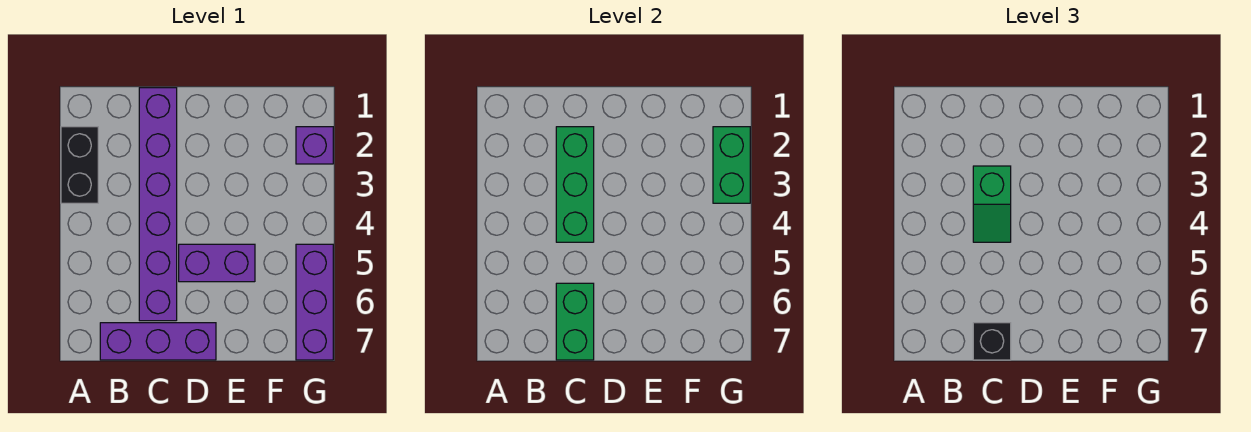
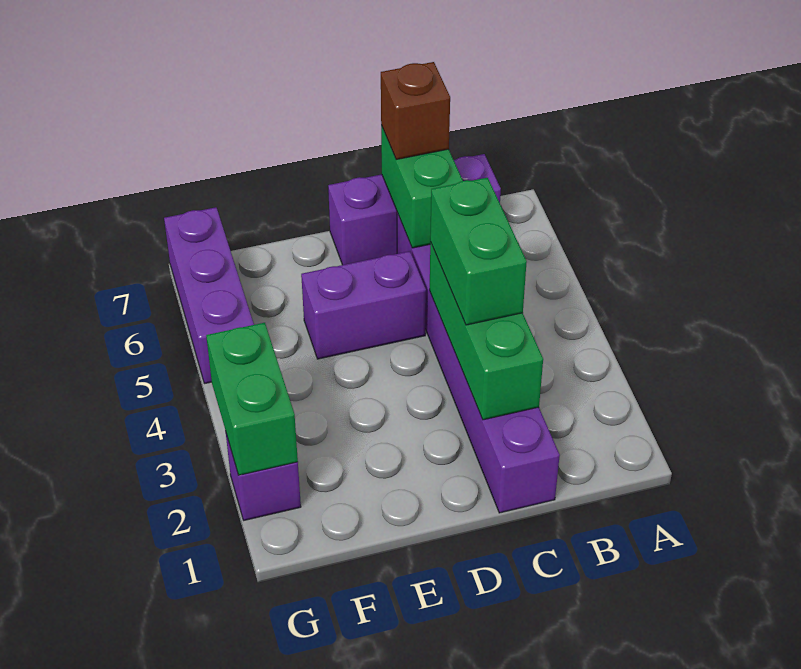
black 1x2 brick [61,127,98,203] -> none
green 1x2 slope [973,166,1011,242] -> green 1x2 brick [430,178,527,325]
black 1x1 brick [973,323,1011,360] -> brown 1x1 brick [381,62,450,159]

